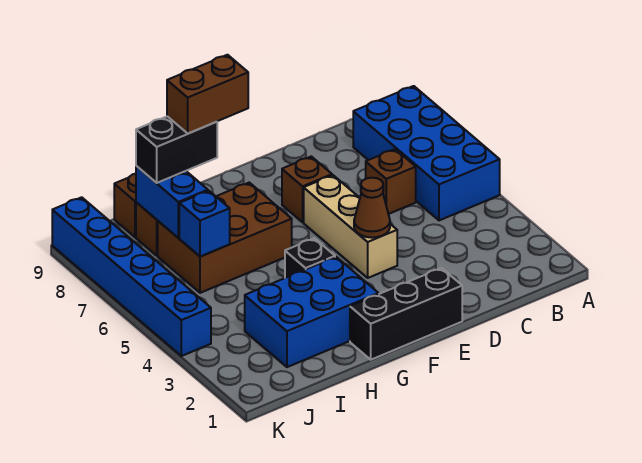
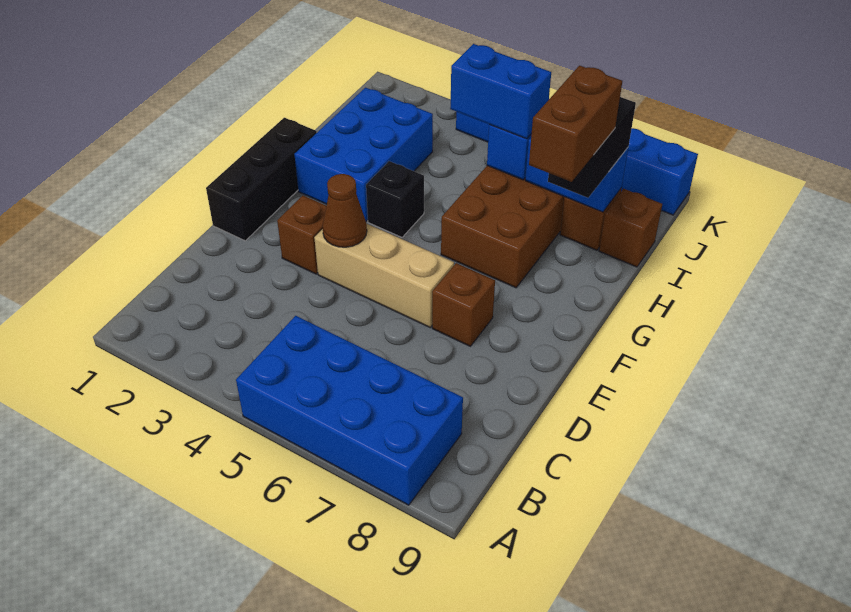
brown 1x1 brick [366,149,416,214] -> brown 1x1 brick moved to [277,196,326,274]
none -> blue 1x2 brick [450,44,551,139]

